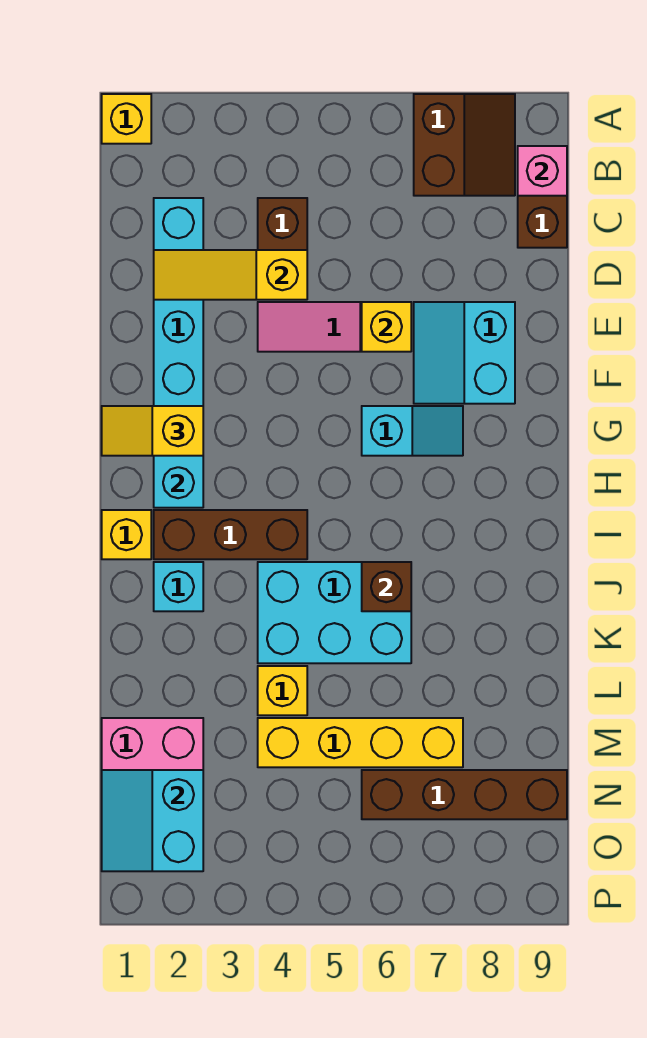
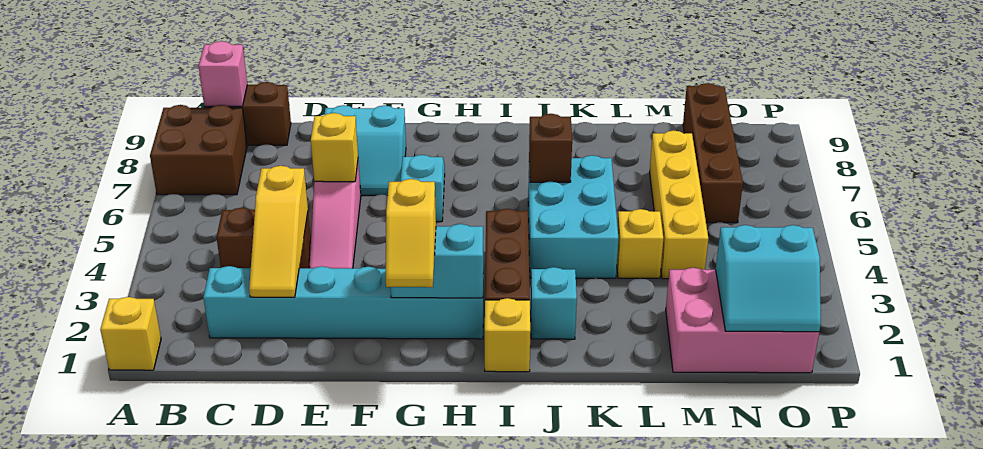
brown 2x2 slope [414,94,515,196] -> brown 2x2 brick [150,105,247,195]

